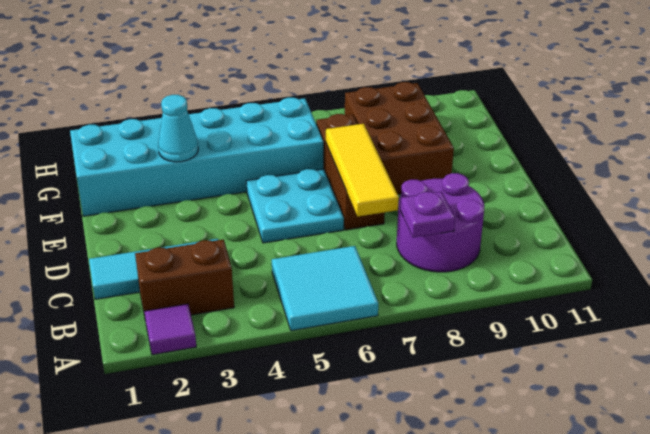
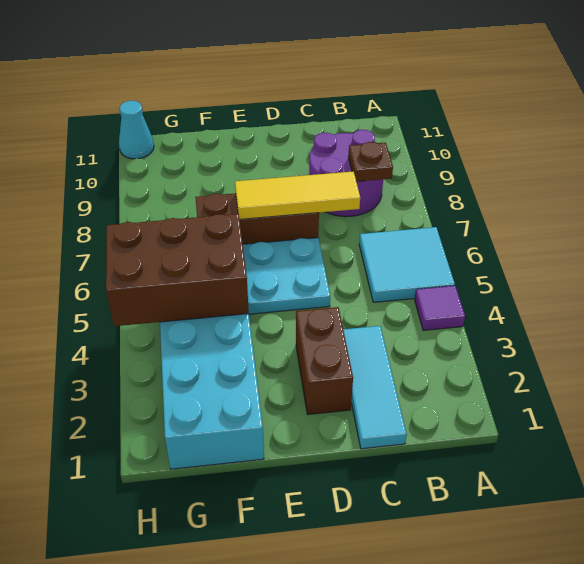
purple 1x1 tile [144,304,196,355] -> purple 1x1 tile moved to [415,286,465,330]
brown 1x2 brick [135,239,234,316] -> brown 1x2 brick moved to [296,307,353,414]
purple 1x1 plate [401,192,455,238] -> brown 1x1 plate [348,142,393,182]
brown 2x3 brick [345,82,454,195] -> brown 2x3 brick moved to [106,214,249,326]
cyan 1x1 cone [158,95,198,162] -> cyan 1x1 cone moved to [119,101,154,159]

